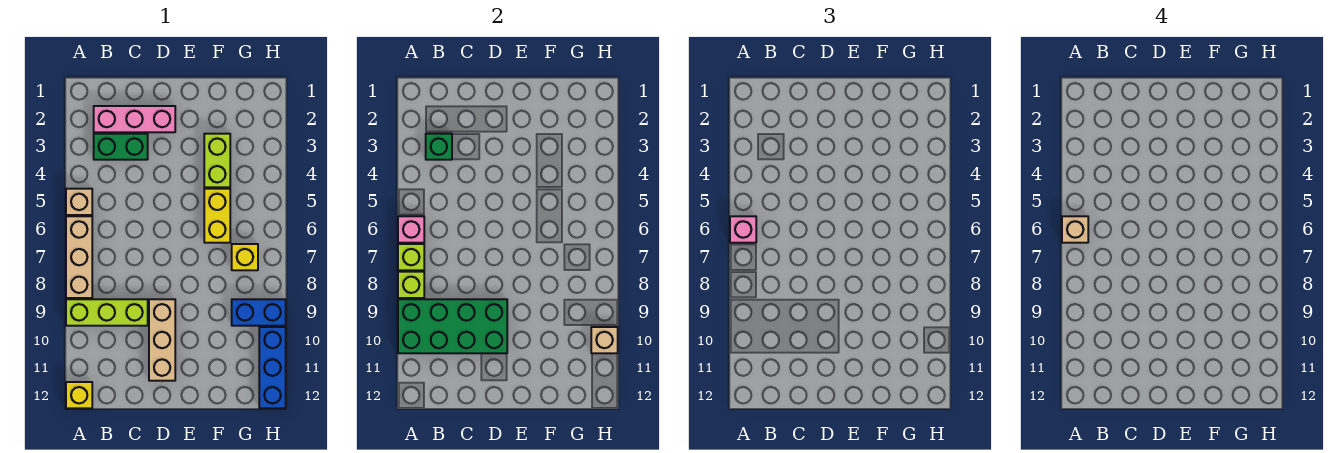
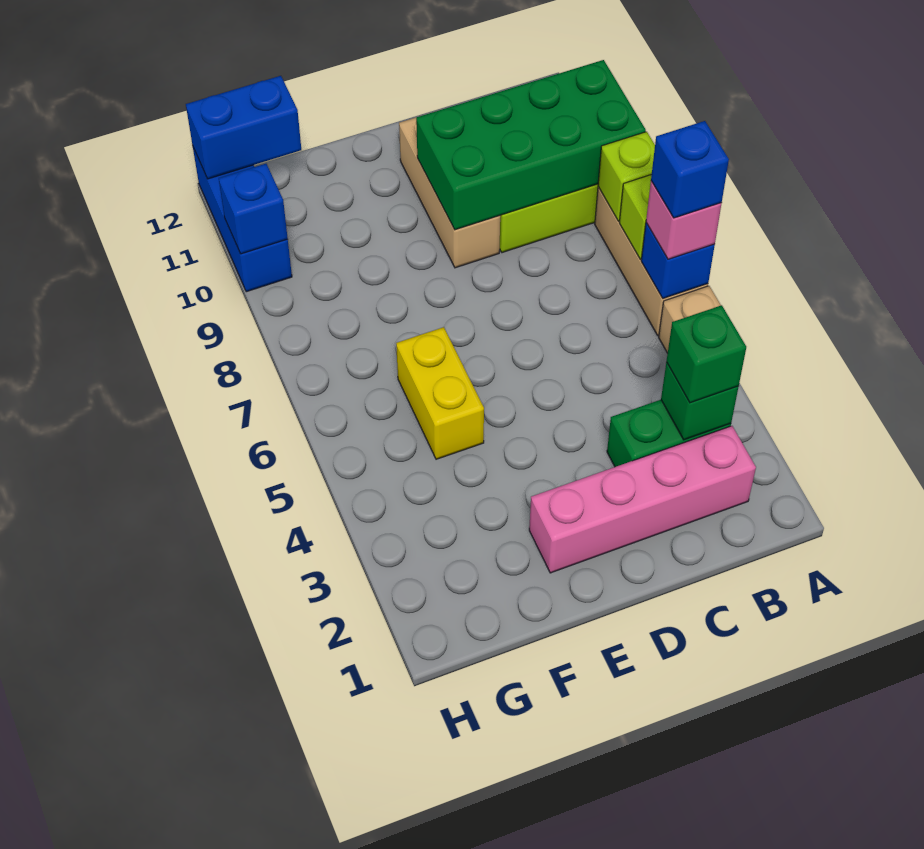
pink 1x1 brick [398,216,424,243] -> blue 1x1 brick [641,223,715,299]
tan 1x1 brick [1062,216,1088,243] -> blue 1x1 brick [651,121,729,218]
yellow 1x1 brick [66,382,92,408] -> none
pink 1x3 brick [94,106,175,132] -> pink 1x4 brick [529,426,756,573]
none -> green 1x1 brick [666,305,746,403]
lime 1x2 brick [204,134,230,187] -> none
yellow 1x1 brick [232,244,258,270] -> none
blue 1x2 brick [232,299,286,326] -> blue 1x2 brick moved to [186,76,301,179]
tan 1x1 brick [591,327,618,353] -> blue 1x1 brick [219,164,288,254]

